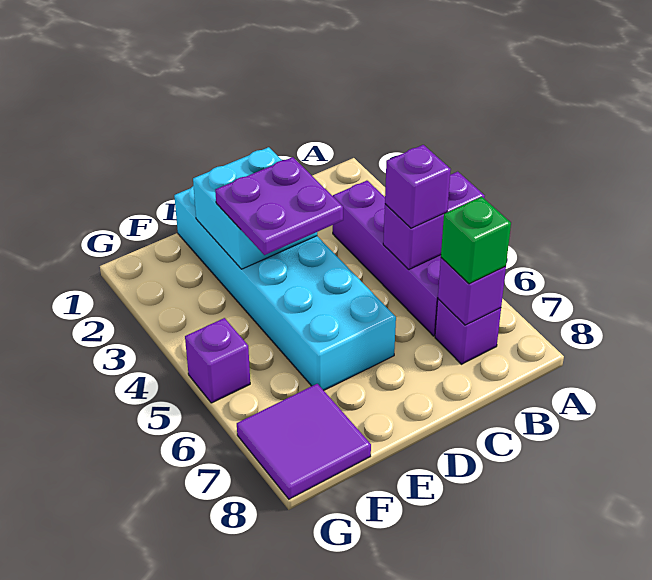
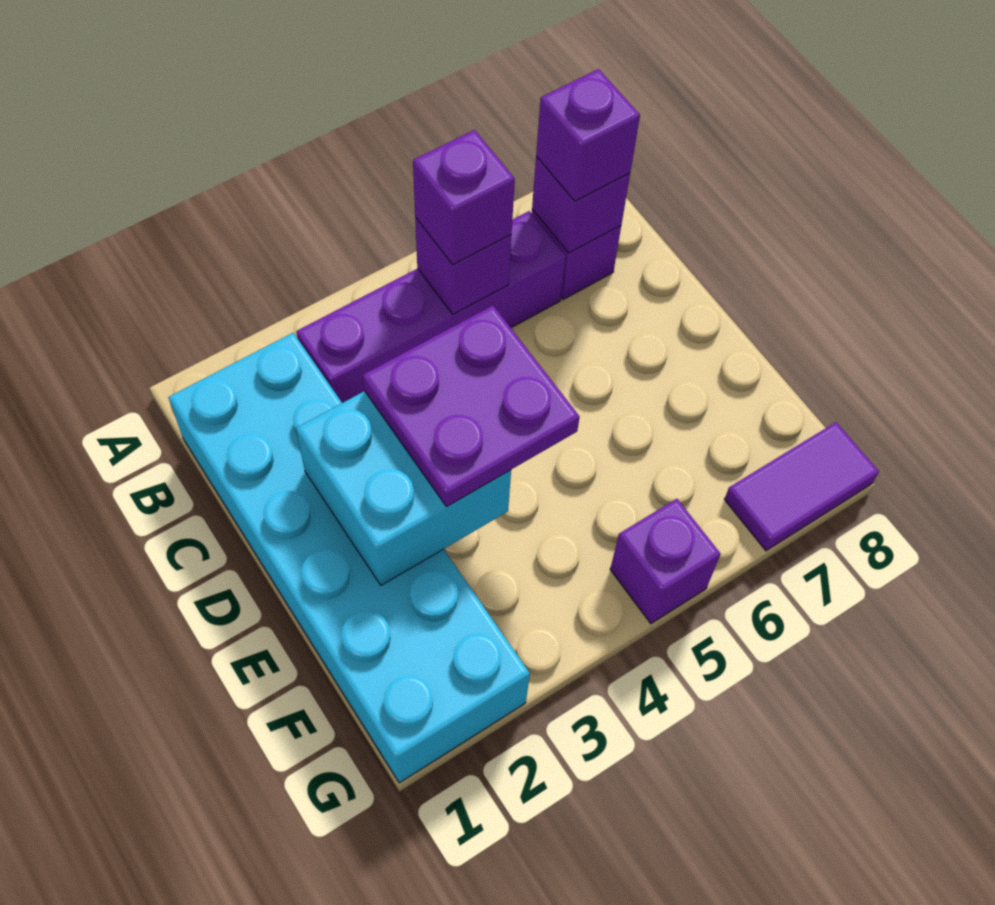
purple 1x2 brick [383,172,485,270] -> purple 1x1 brick [415,217,512,314]
green 1x1 brick [441,197,511,284] -> purple 1x1 brick [536,69,640,201]
cyan 2x6 brick [174,186,396,390] -> cyan 2x6 brick turned to [168,333,530,783]
purple 2x2 tile [237,384,371,499] -> purple 1x2 tile [724,422,879,551]

